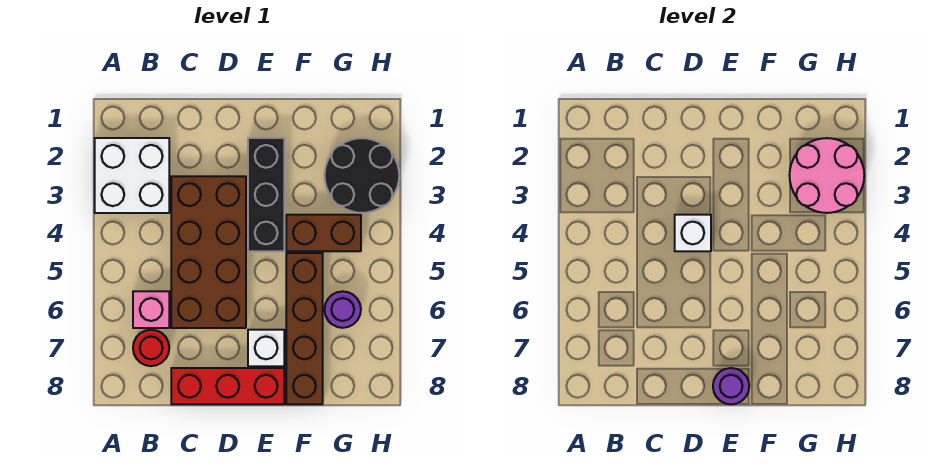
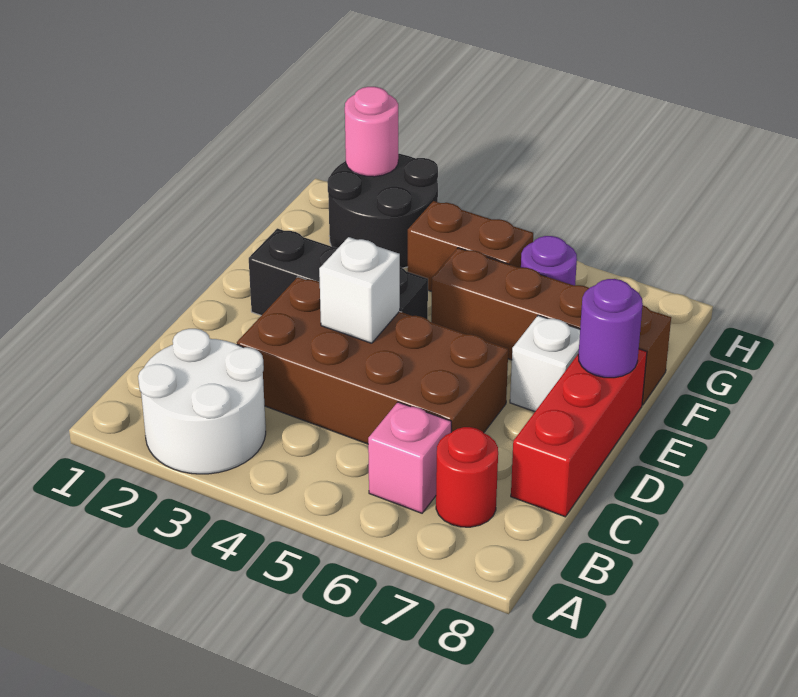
white 2x2 brick [95,138,169,213] -> white 2x2 round brick [138,329,266,474]
brown 1x2 brick [286,215,361,251] -> brown 1x2 brick turned to [408,201,533,291]
pink 2x2 round brick [790,138,864,213] -> pink 1x1 round brick [345,87,398,177]

